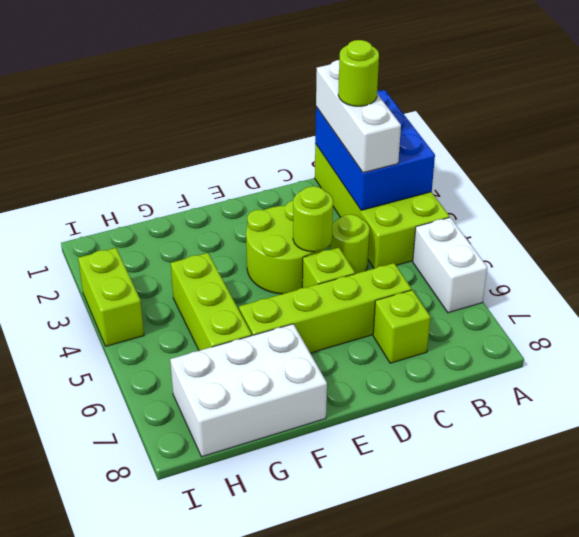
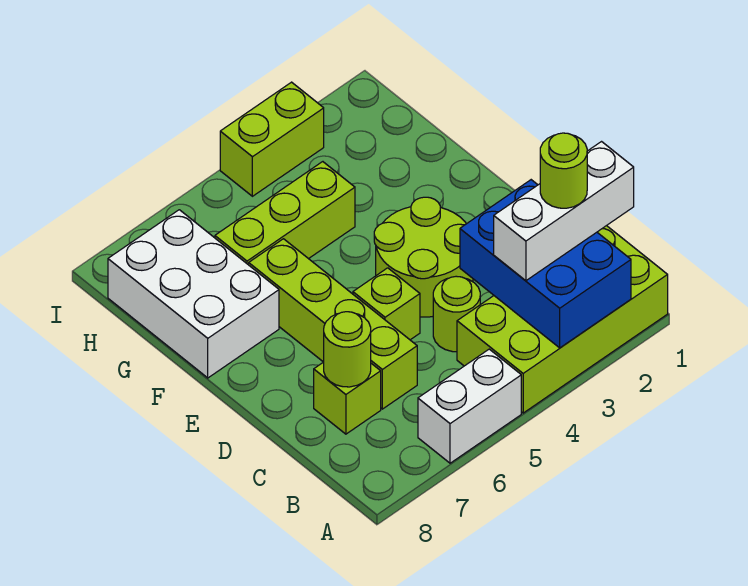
blue 2x3 brick [315,90,435,210] -> blue 2x3 brick turned to [460,180,631,348]
lime 1x1 round brick [293,186,333,252] -> lime 1x1 round brick moved to [324,312,371,387]

